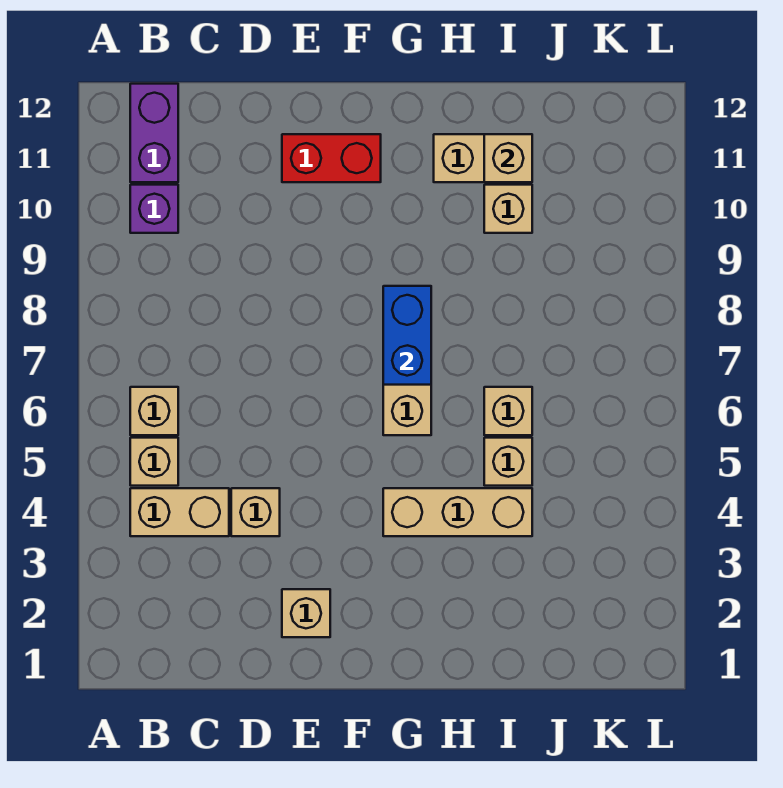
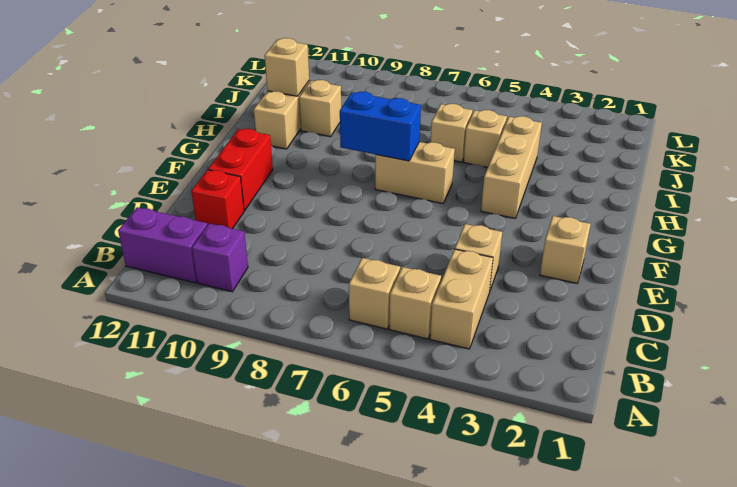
none -> red 1x1 brick [191,170,244,229]

